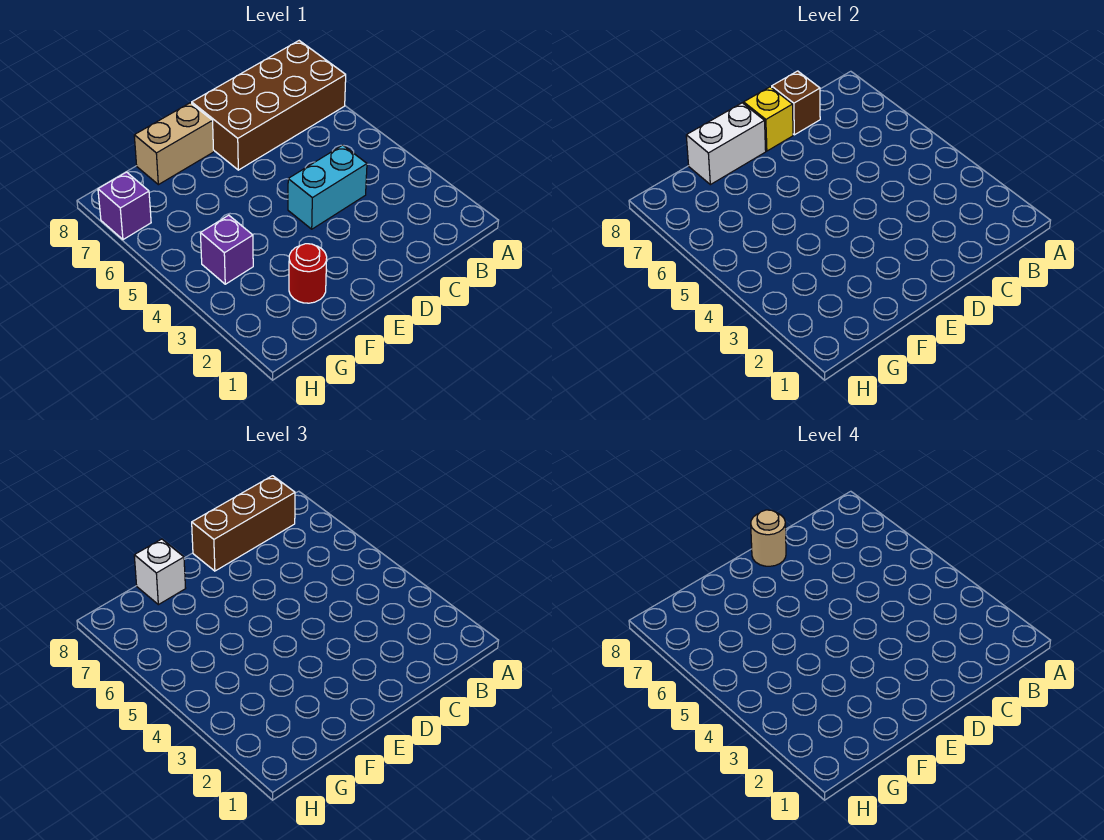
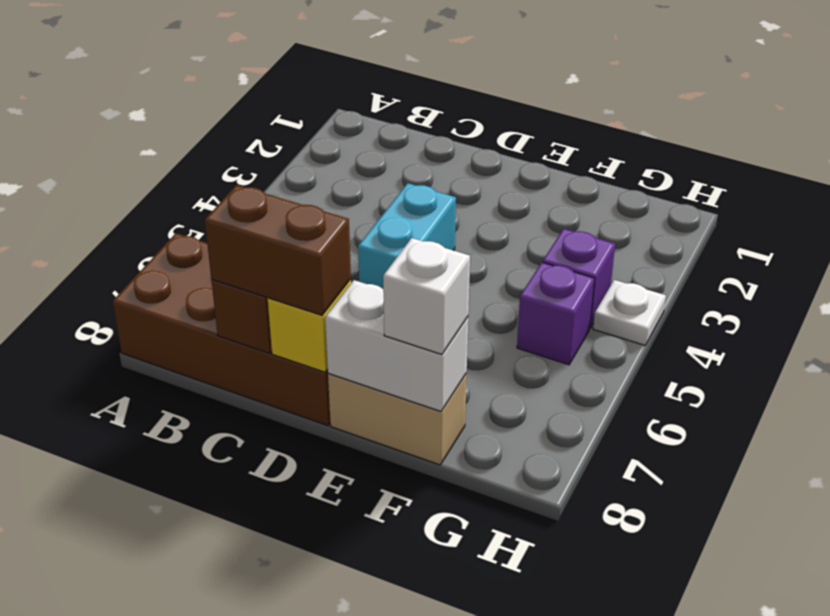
brown 1x3 brick [192,476,295,571] -> brown 1x2 brick [205,185,351,315]
cyan 1x2 brick [288,145,367,229] -> cyan 1x2 brick turned to [358,183,456,289]
tan 1x1 round brick [751,510,786,566] -> none
red 1x1 round brick [289,244,327,303] -> none
none -> white 1x1 plate [593,280,666,345]
purple 1x1 brick [98,172,151,240] -> purple 1x1 brick moved to [517,262,595,365]

